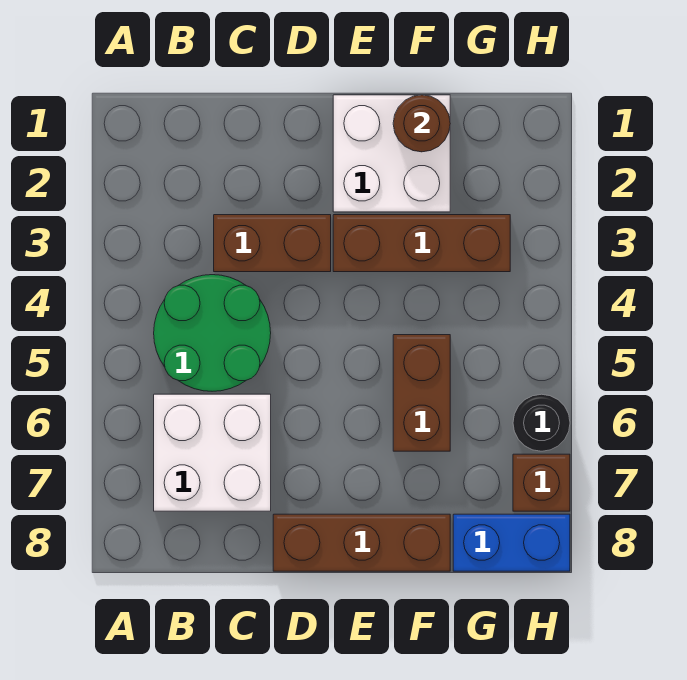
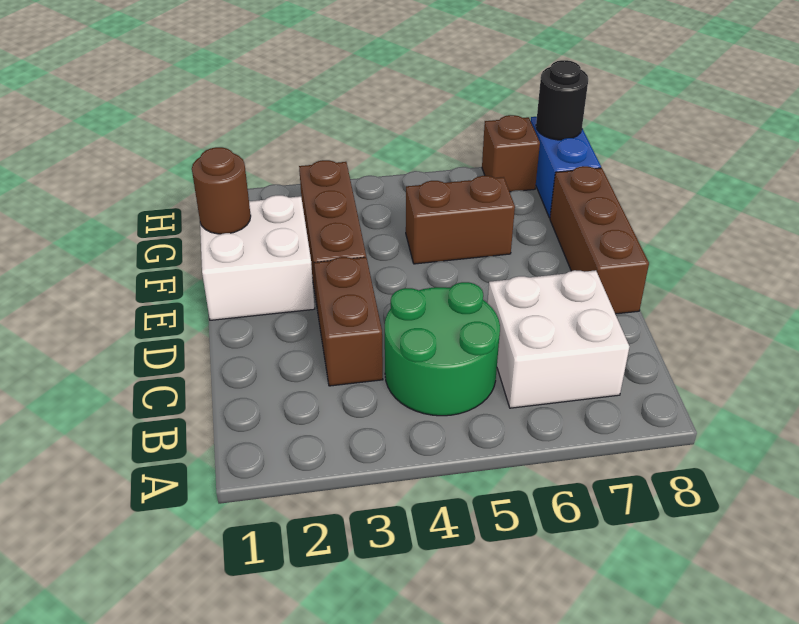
black 1x1 round brick [513,394,570,451] -> black 1x1 round brick moved to [536,60,588,140]

